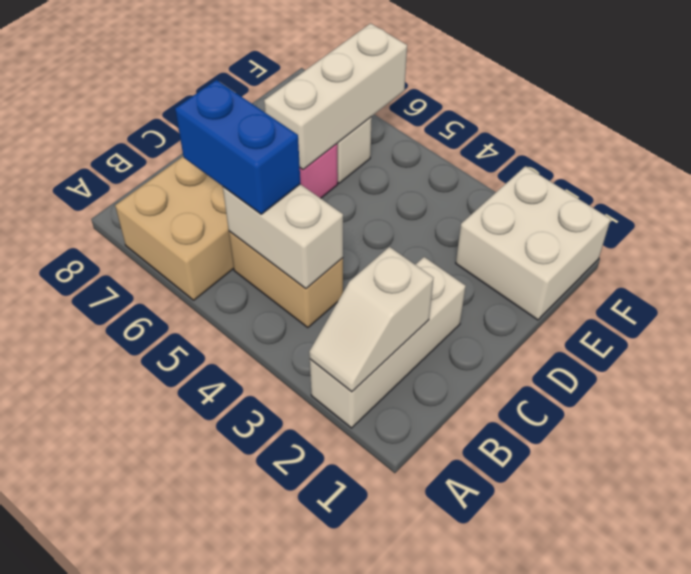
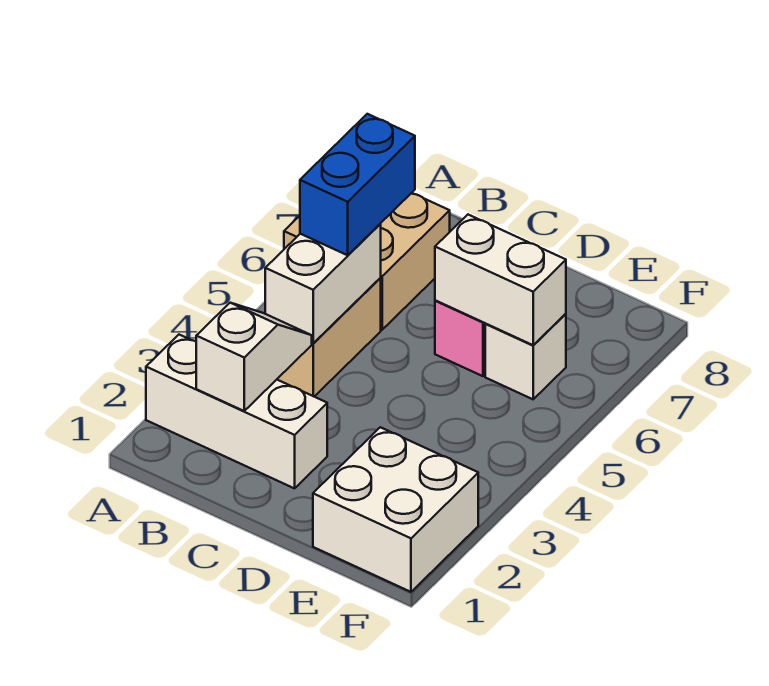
white 1x2 slope [309,247,433,392] -> white 1x2 slope turned to [196,303,312,411]
white 1x3 brick [264,23,407,169] -> white 1x2 brick [435,215,566,345]

